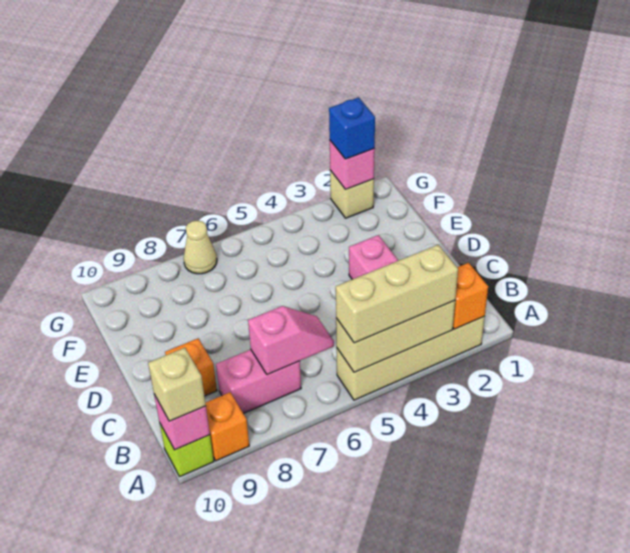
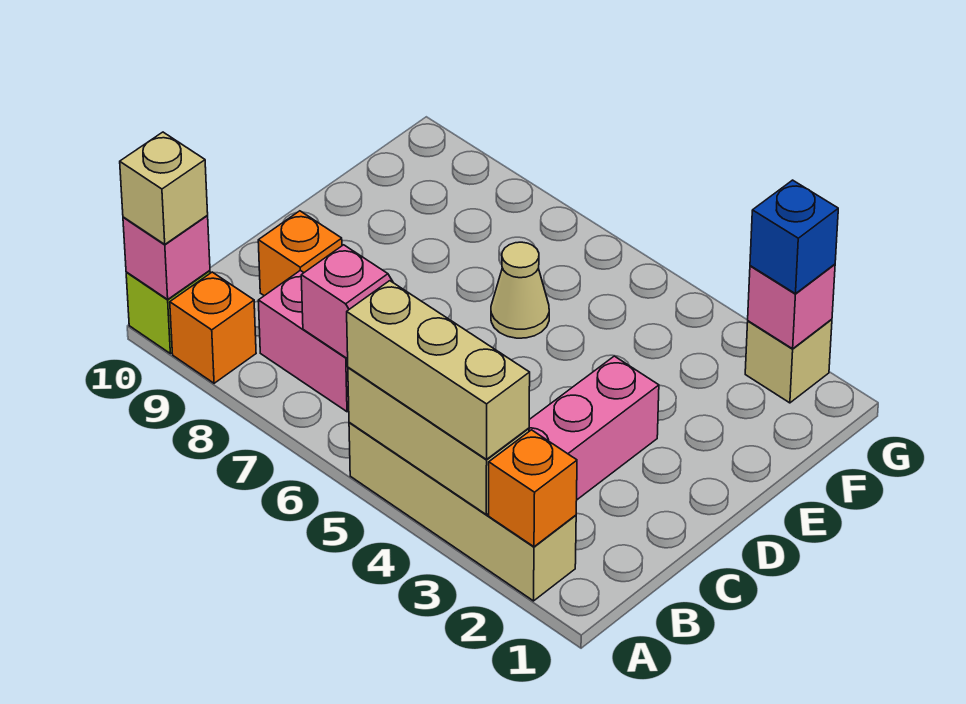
tan 1x1 cone [184,221,217,274] -> tan 1x1 cone moved to [491,242,549,338]

